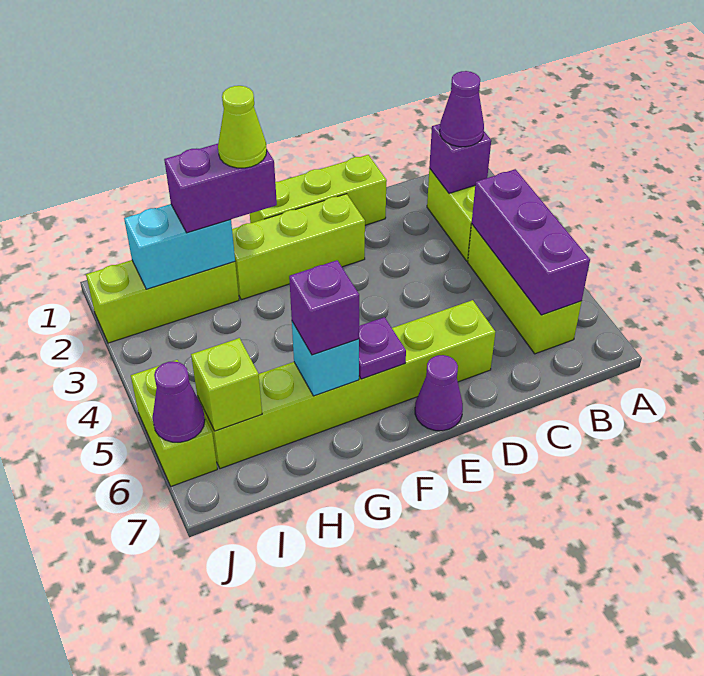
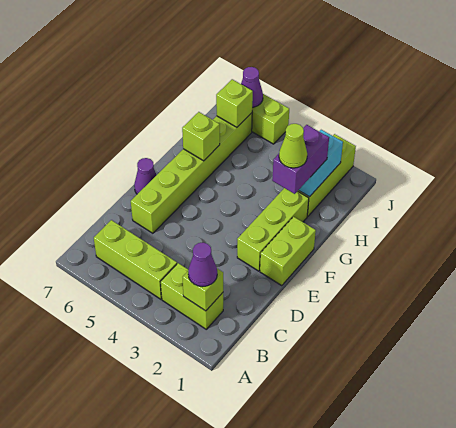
purple 1x1 brick [429,124,491,193] -> lime 1x1 brick [183,269,223,311]
purple 1x3 brick [472,169,590,315] -> none
lime 1x3 brick [250,155,387,225] -> lime 1x2 brick [260,217,316,286]
purple 1x1 plate [359,317,406,379] -> none
cyan 1x1 brick [292,322,359,396] -> lime 1x1 brick [182,112,220,161]
purple 1x1 brick [289,260,359,355] -> none

